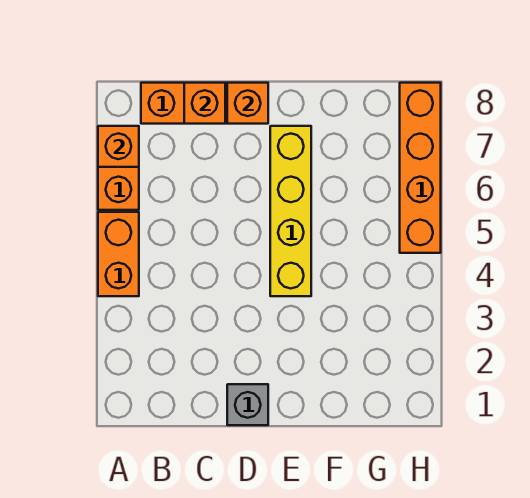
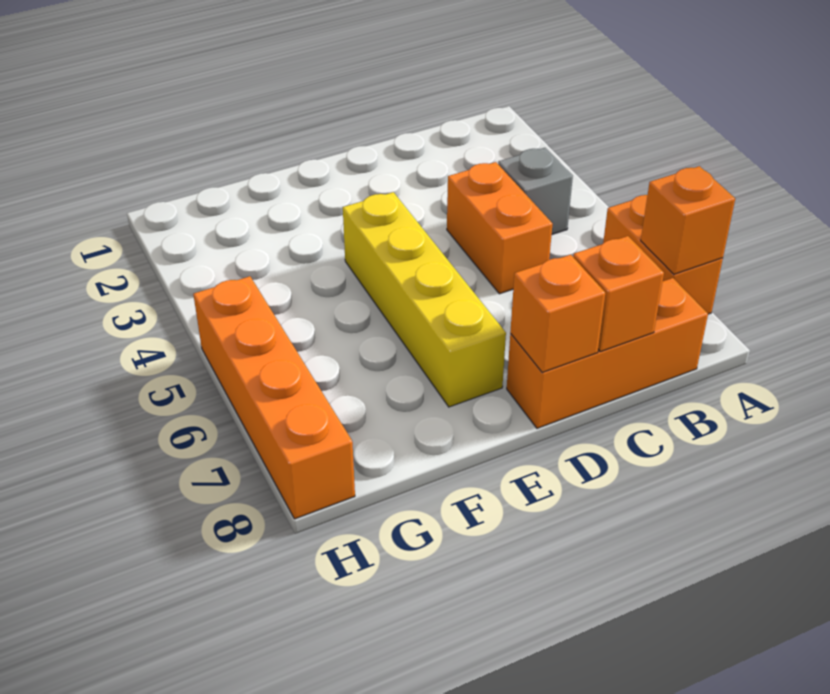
orange 1x2 brick [98,212,139,296] -> orange 1x2 brick moved to [447,162,552,294]
grey 1x1 brick [227,384,268,425] -> grey 1x1 brick moved to [498,148,573,234]

